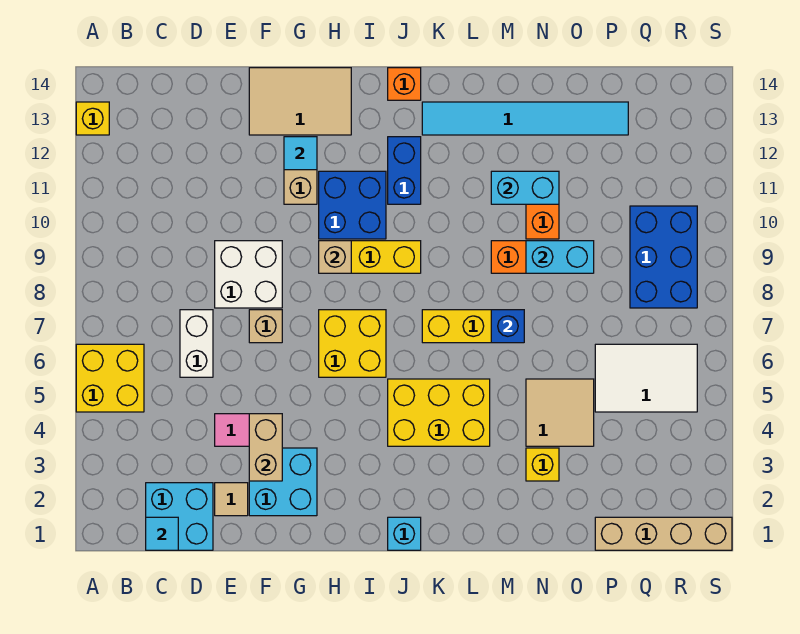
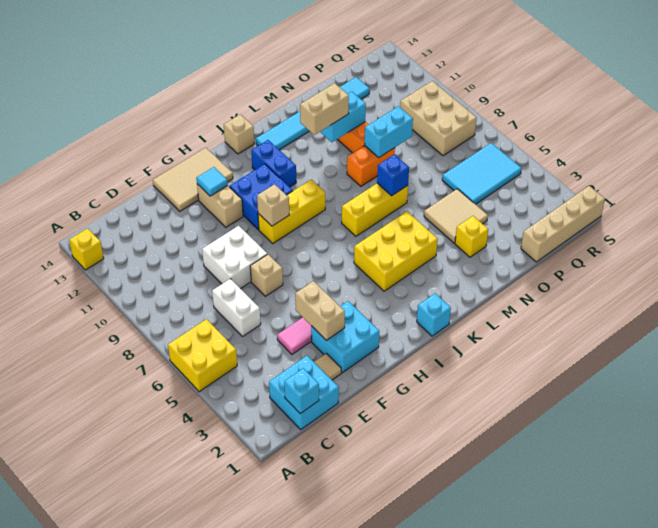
cyan 1x1 tile [146,517,178,550] -> cyan 1x1 brick [284,368,319,414]
yellow 2x2 brick [319,310,386,377] -> none
orange 1x1 brick [388,68,421,100] -> tan 1x1 brick [224,114,254,154]
none -> tan 1x2 brick [300,83,349,135]
white 2x3 tile [595,344,697,412] -> cyan 2x3 tile [442,143,522,204]
blue 2x3 brick [630,206,697,308] -> tan 2x3 brick [400,81,477,156]

